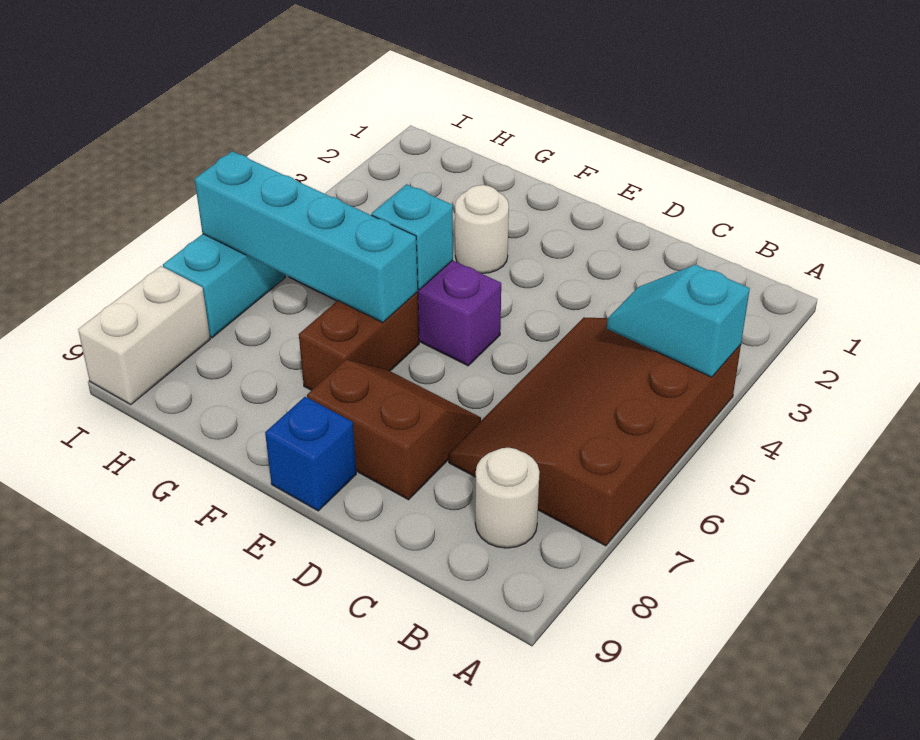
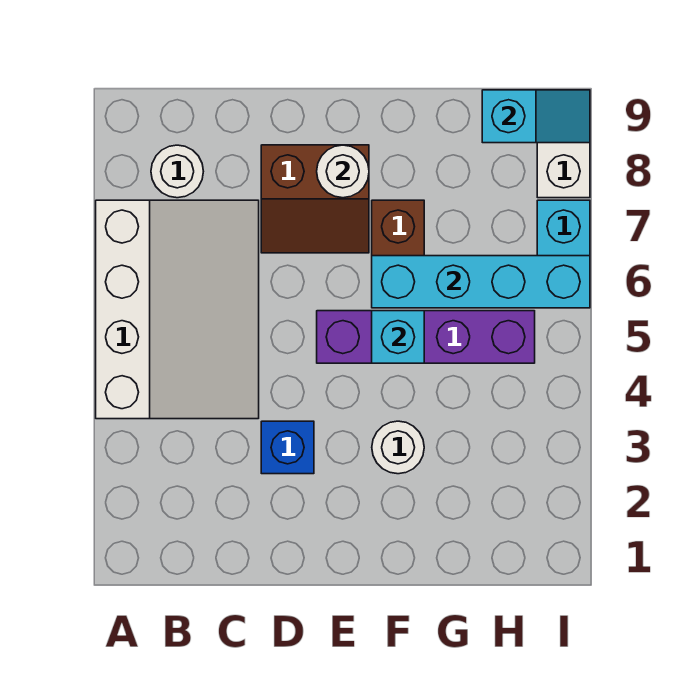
brown 3x4 slope [449,318,741,546] -> white 3x4 slope [96,200,259,419]
cyan 1x2 slope [607,265,750,377] -> cyan 1x2 slope moved to [482,90,590,143]
none -> white 1x1 round brick [317,145,369,198]
blue 1x1 brick [265,397,356,511] -> blue 1x1 brick moved to [261,421,314,474]

